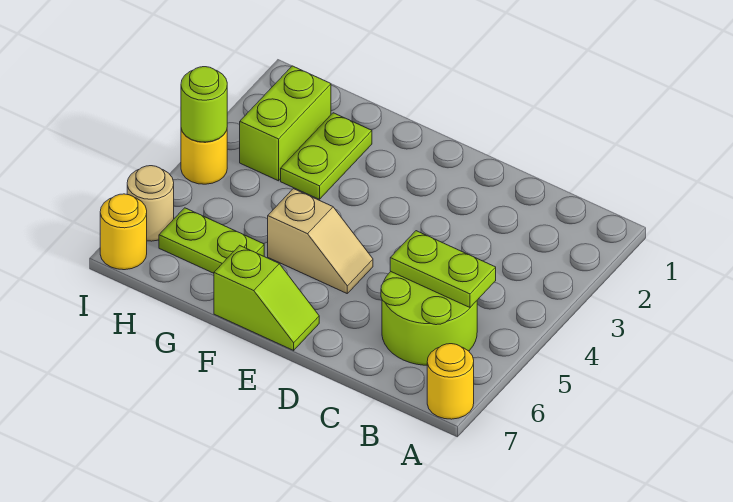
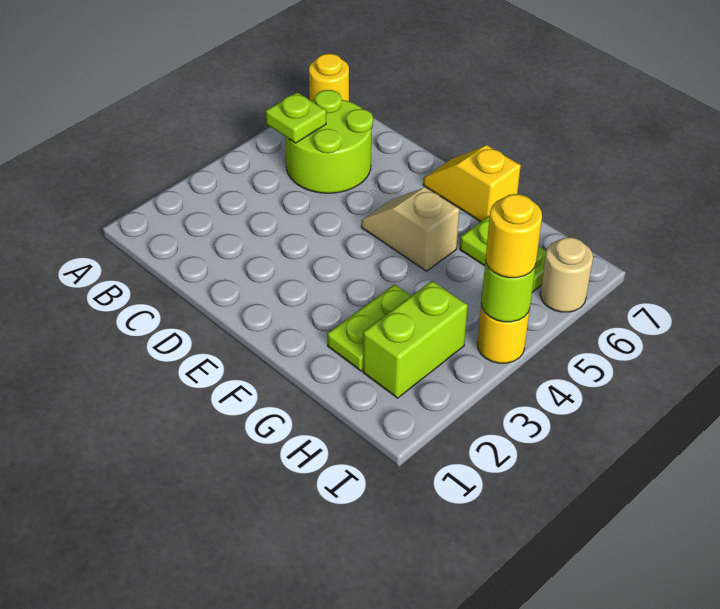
lime 1x2 plate [390,231,496,307] -> lime 1x1 plate [266,92,326,143]
lime 1x2 slope [214,245,319,350] -> yellow 1x2 slope [423,145,521,222]
yellow 1x1 round brick [100,194,147,270] -> yellow 1x1 round brick moved to [486,194,542,278]

